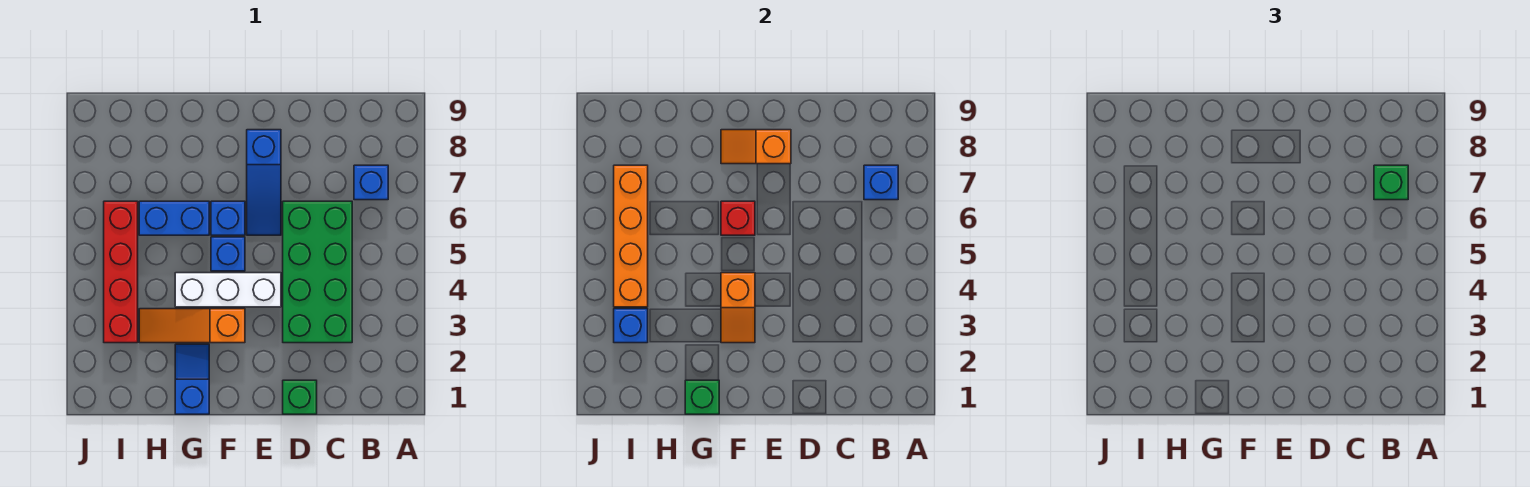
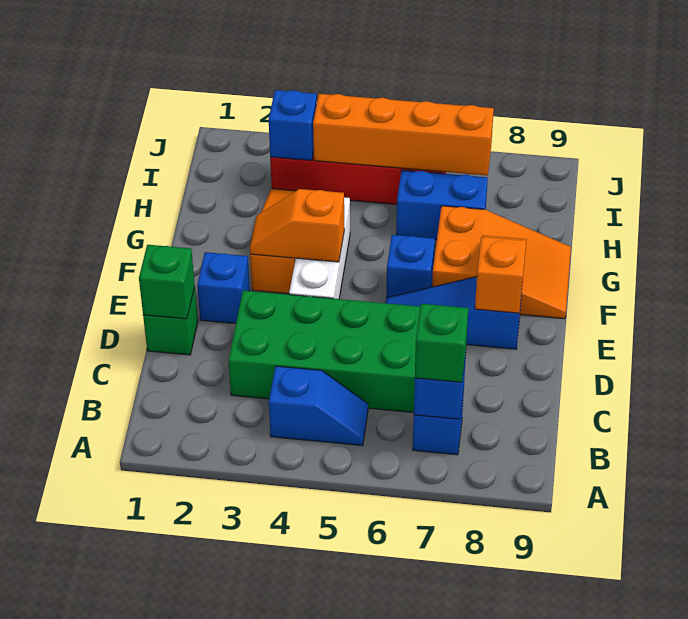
blue 1x1 brick [211,237,245,271] -> blue 1x1 brick moved to [197,252,250,324]
red 1x1 brick [721,201,755,235] -> none
none -> orange 2x3 slope [432,206,571,319]
blue 1x2 slope [175,344,209,414] -> blue 1x2 slope moved to [269,366,368,446]
green 1x1 brick [685,380,719,414] -> green 1x1 brick moved to [139,245,195,319]
blue 1x2 brick [139,201,209,235] -> blue 1x2 brick turned to [396,170,488,240]

